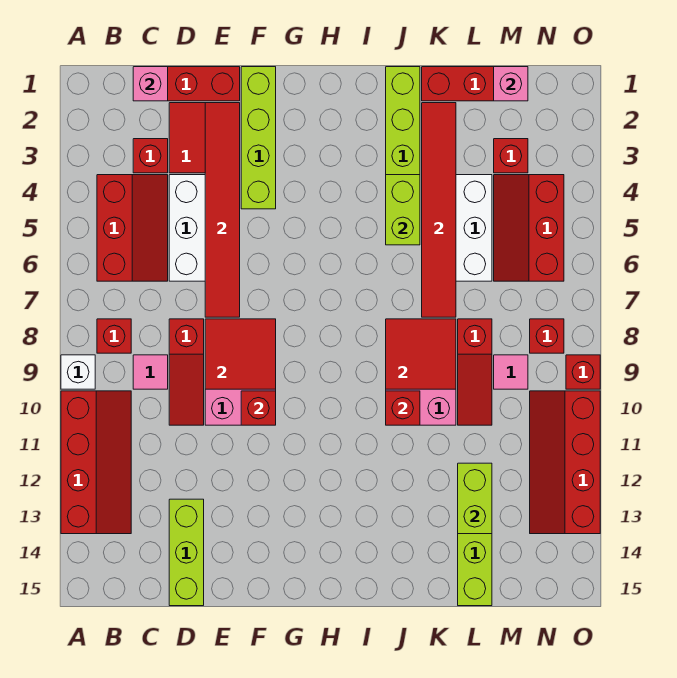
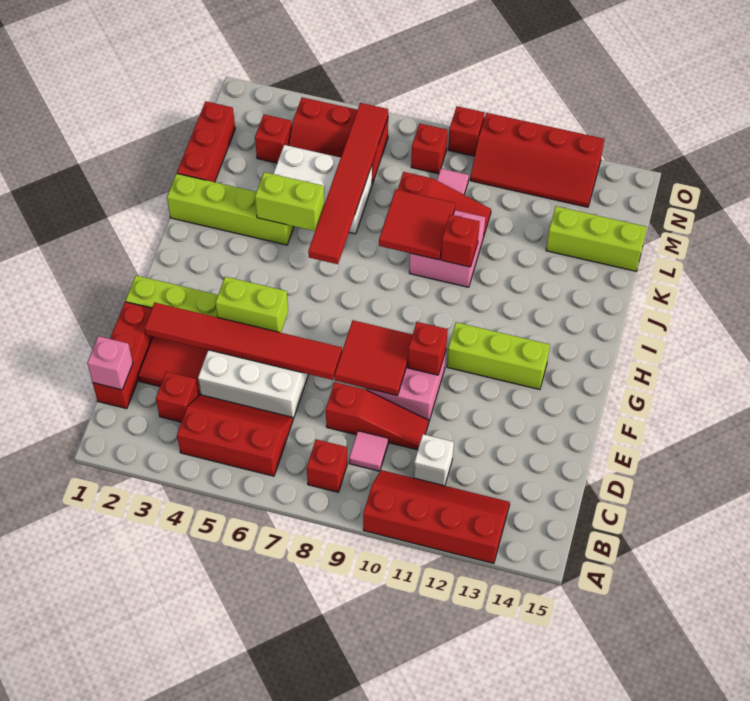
white 1x1 brick [61,355,95,389] -> white 1x1 brick moved to [414,434,454,486]
lime 1x3 brick [169,499,204,606] -> lime 1x3 brick moved to [447,322,550,390]
red 1x6 tile [422,103,456,317] -> red 1x6 tile turned to [308,103,388,264]
lime 1x2 brick [458,463,492,534] -> lime 1x2 brick moved to [215,277,288,333]
pink 1x1 brick [494,67,528,101] -> none

